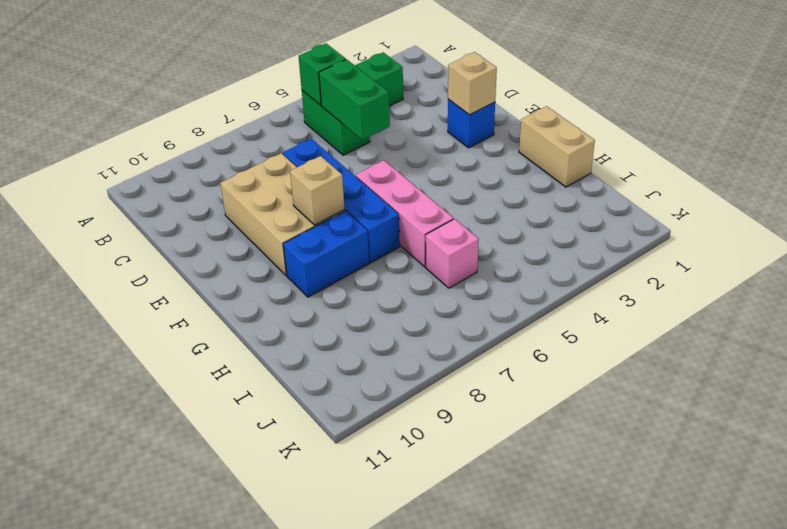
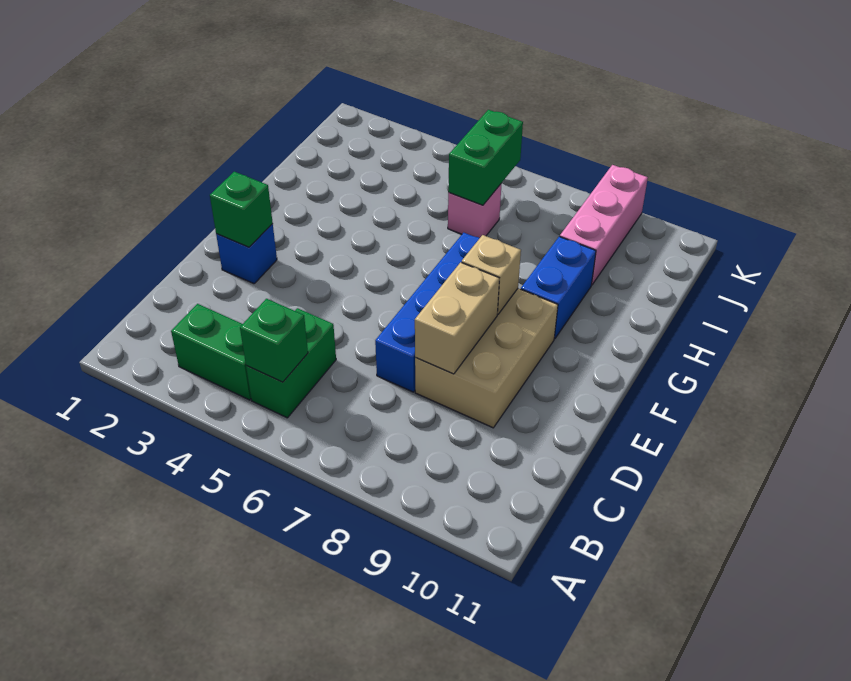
green 1x2 brick [319,59,390,140] -> green 1x2 brick moved to [448,110,523,205]
tan 1x1 brick [448,52,497,115] -> green 1x1 brick [210,172,273,247]
pink 1x3 brick [356,160,453,267] -> pink 1x3 brick moved to [560,165,648,285]
tan 1x2 brick [519,106,595,187] -> tan 1x2 brick moved to [415,262,499,374]
blue 1x2 brick [283,211,369,297] -> blue 1x2 brick turned to [521,237,596,339]

